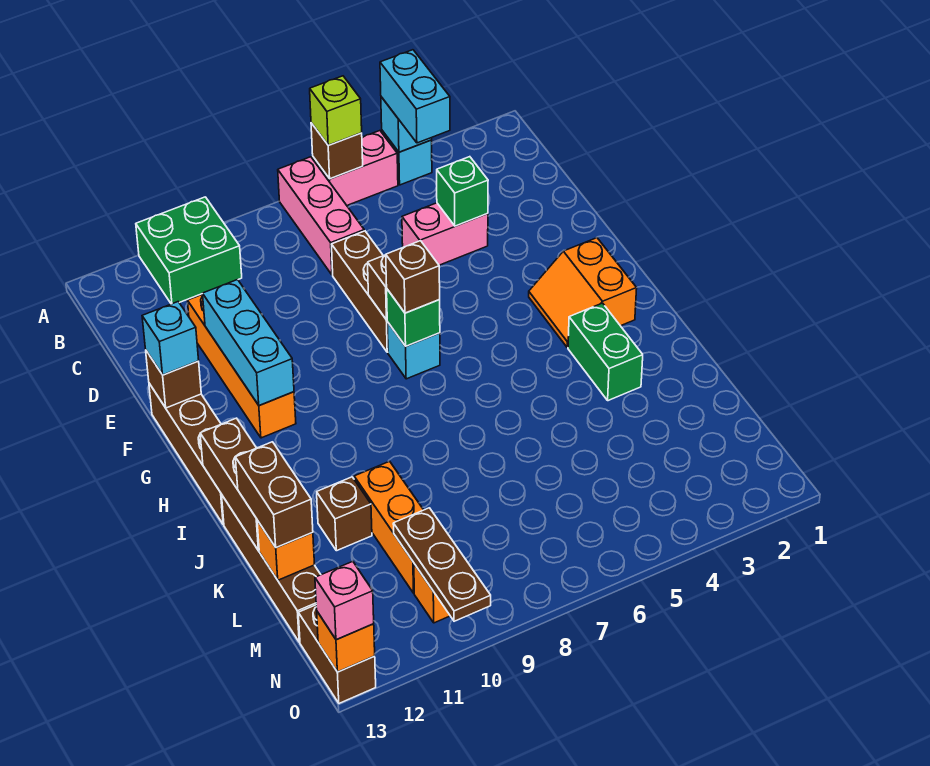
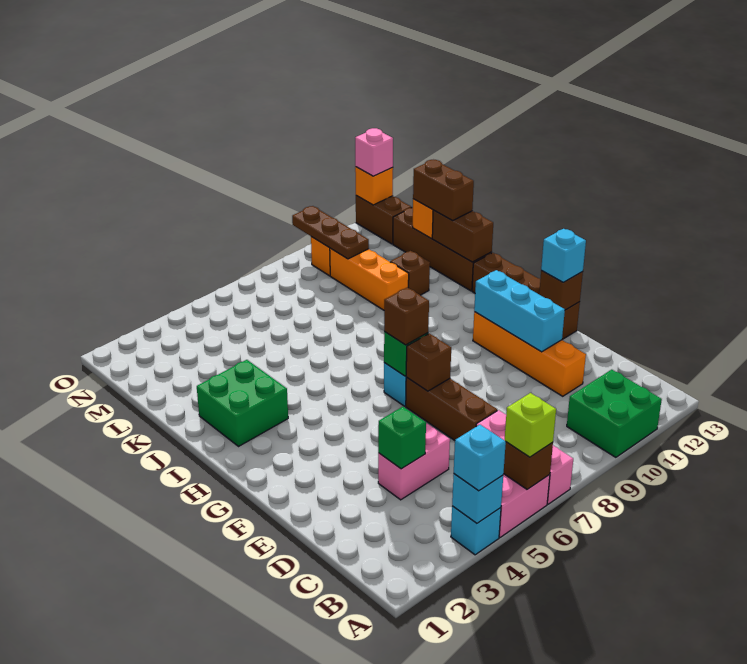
cyan 1x2 brick [380,50,450,143] -> cyan 1x1 brick [454,425,506,491]
orange 2x2 slope [529,238,637,348] -> none
green 1x2 brick [568,303,643,401] -> green 2x2 brick [197,360,288,447]
brown 1x3 brick [200,418,259,551] -> brown 1x2 brick [432,210,493,262]

